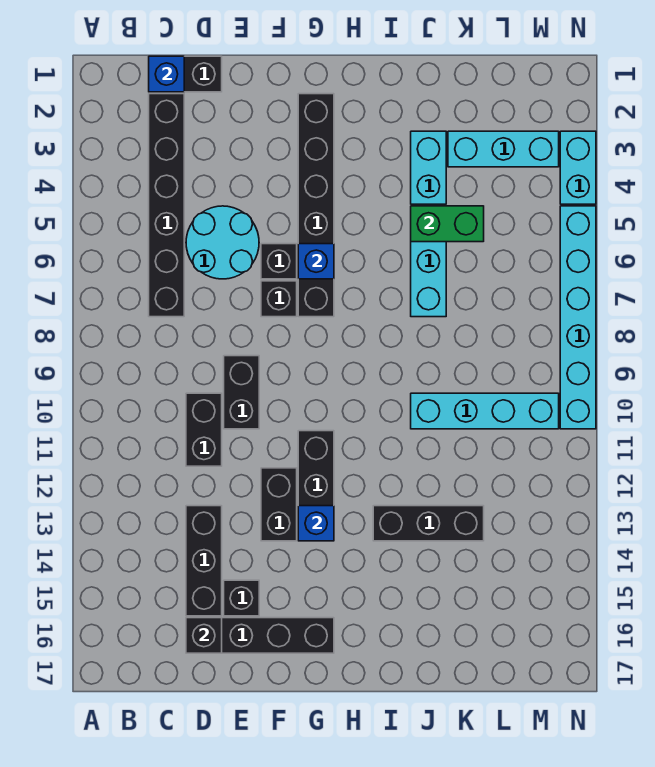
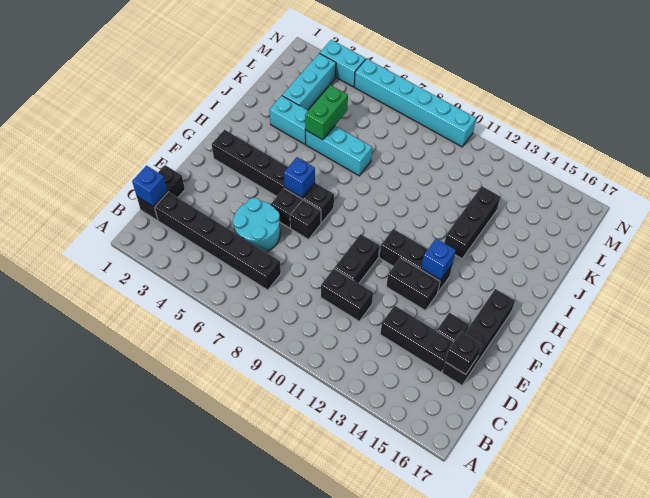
black 1x2 brick [224,356,259,429] -> black 1x2 brick turned to [335,234,379,283]
cyan 1x4 brick [411,393,559,429] -> none

